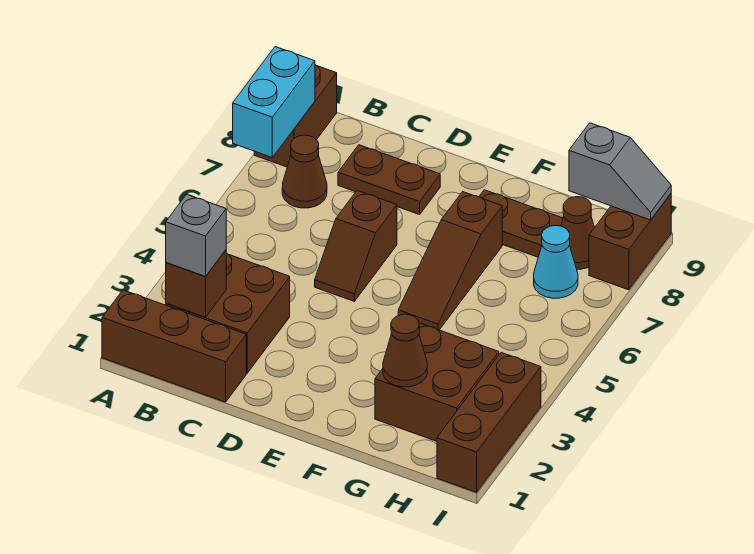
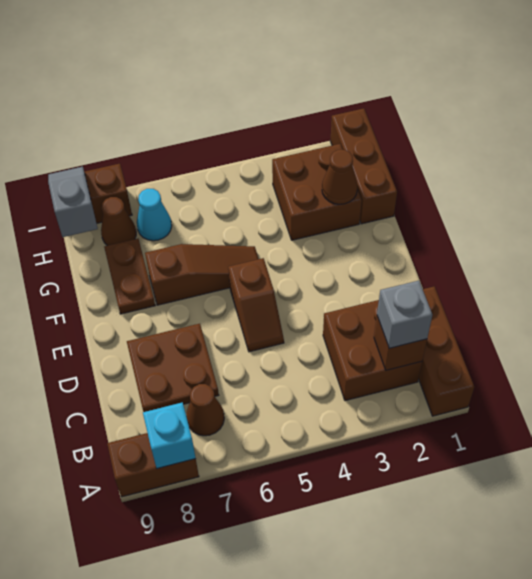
cyan 1x2 brick [233,47,315,157] -> cyan 1x1 brick [143,402,196,469]
brown 1x2 plate [338,145,440,215] -> brown 2x2 plate [127,324,219,412]
brown 1x2 slope [315,190,397,301] -> brown 1x2 slope turned to [228,258,284,352]
brown 1x3 brick [437,352,541,492] -> brown 1x3 brick turned to [330,108,397,224]

